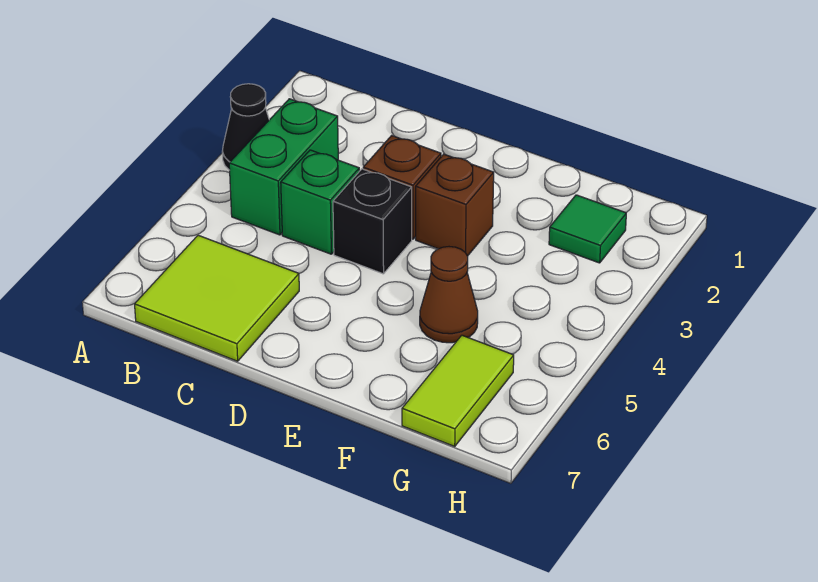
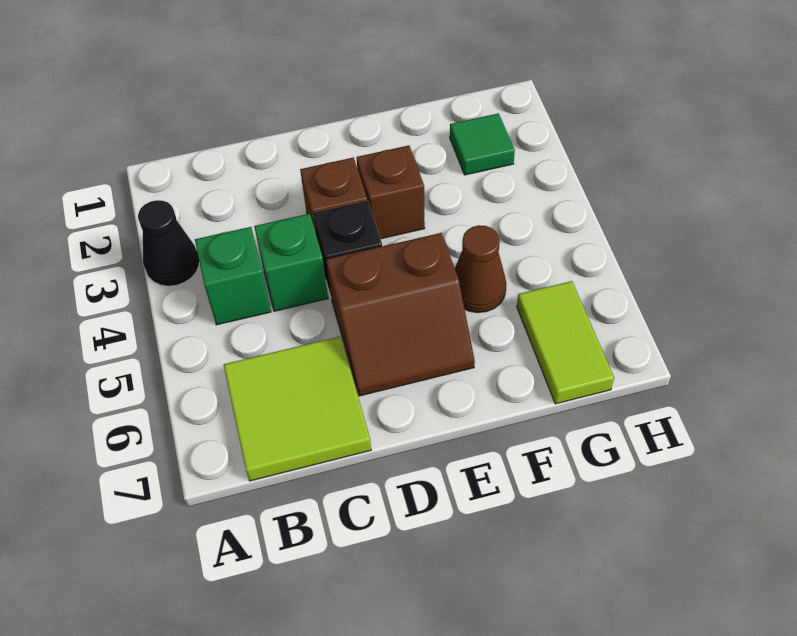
green 1x2 brick [229,99,338,235] -> green 1x1 brick [195,227,271,325]
none -> brown 2x2 slope [326,233,475,396]

